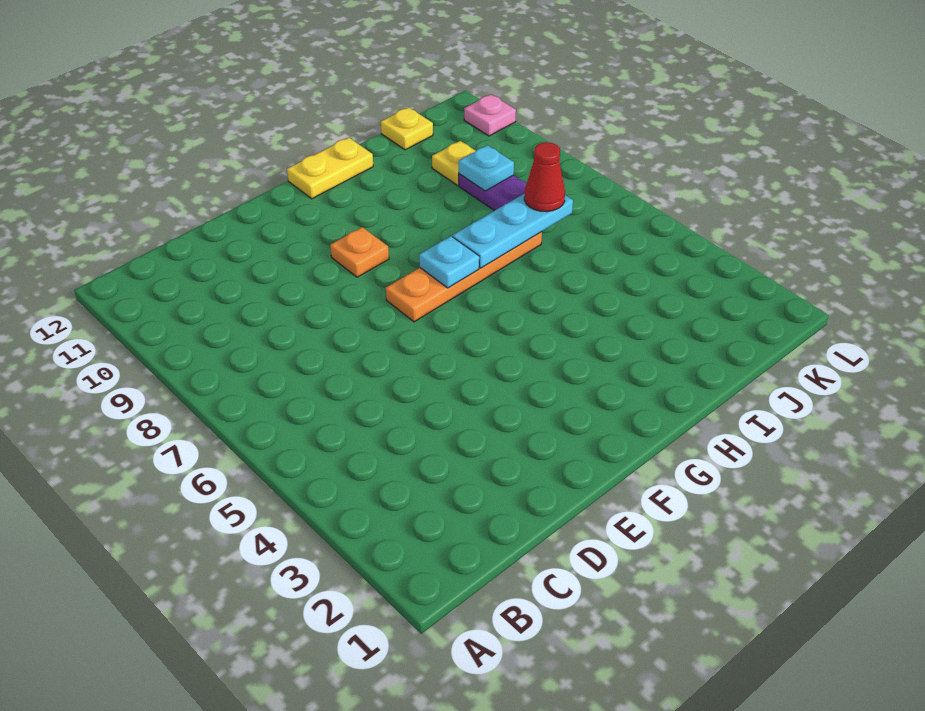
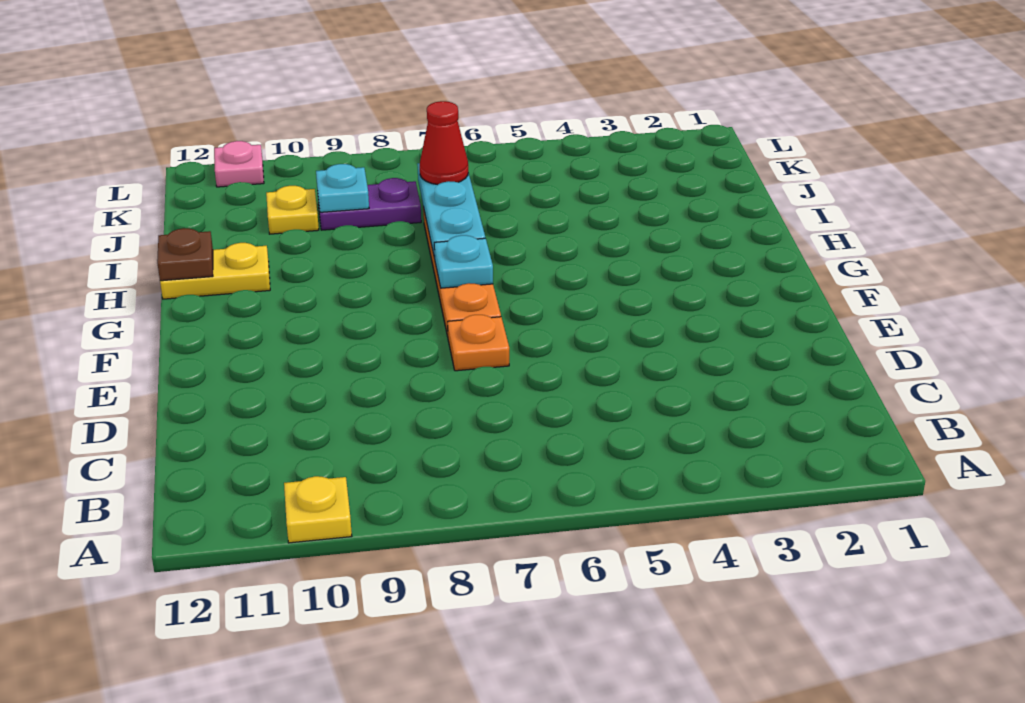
orange 1x1 plate [330,227,389,277] -> orange 1x1 plate moved to [448,315,509,371]
yellow 1x2 plate [287,138,373,199] -> yellow 1x2 plate turned to [160,243,270,299]
none -> brown 1x1 plate [157,228,213,281]
yellow 1x1 plate [381,107,433,150] -> yellow 1x1 plate moved to [284,476,352,543]

